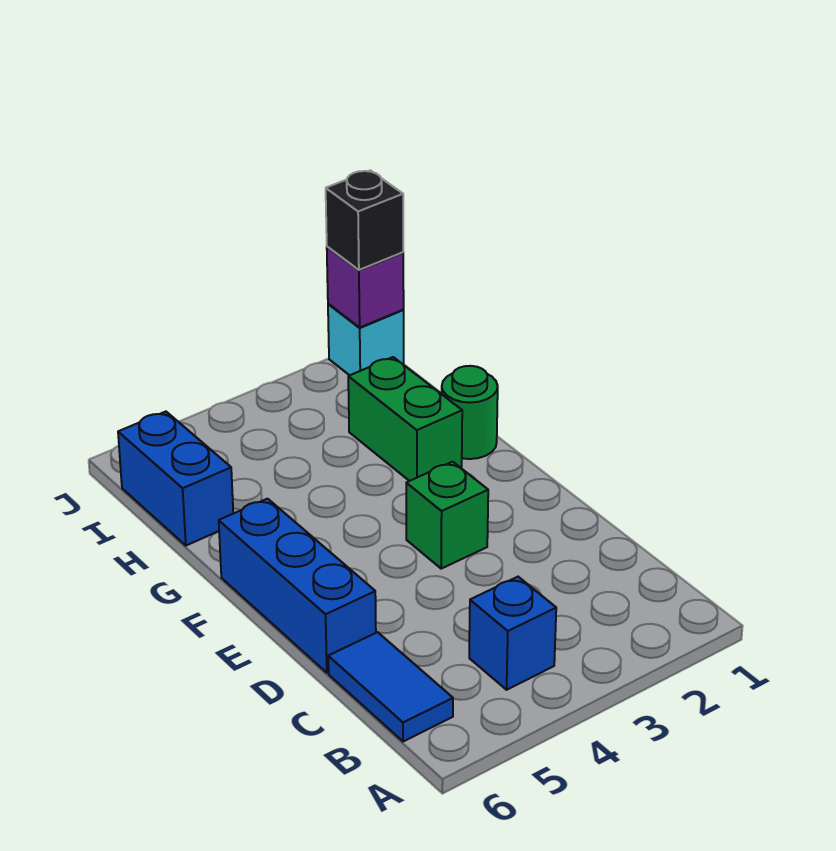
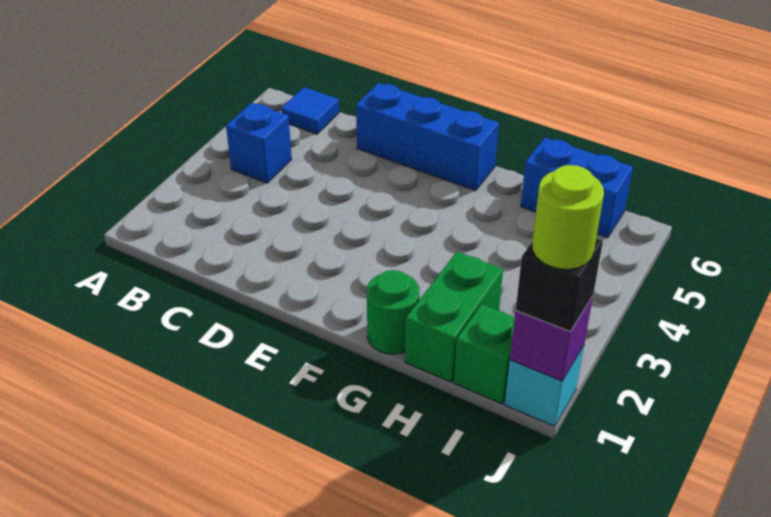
blue 1x2 tile [328,632,453,742] -> blue 1x1 tile [281,87,339,134]
green 1x1 brick [406,462,488,569] -> green 1x1 brick moved to [454,304,515,404]
green 1x2 brick [348,357,462,481] -> green 1x2 brick turned to [405,252,503,382]
none -> lime 1x1 round brick [532,165,604,269]

